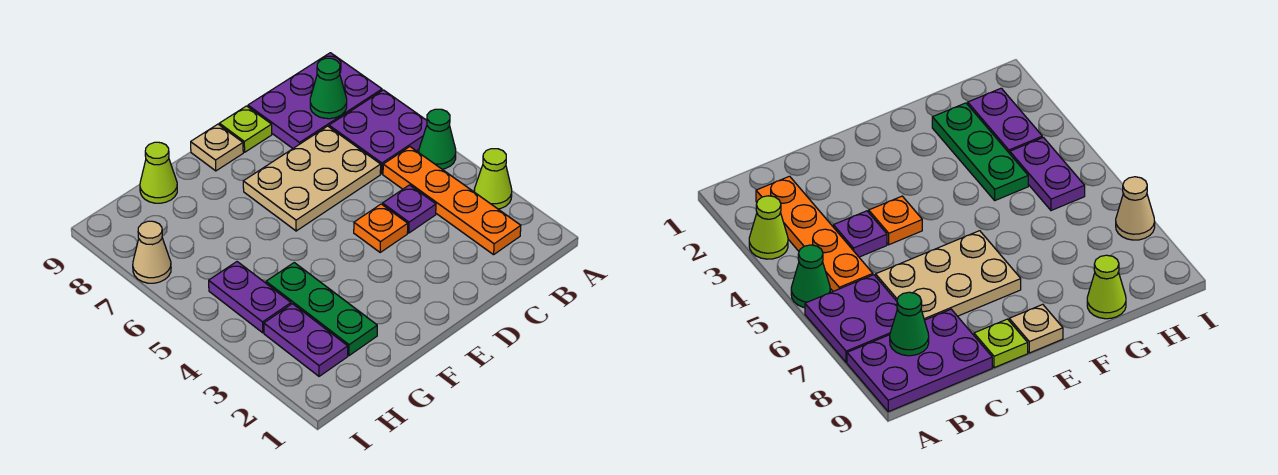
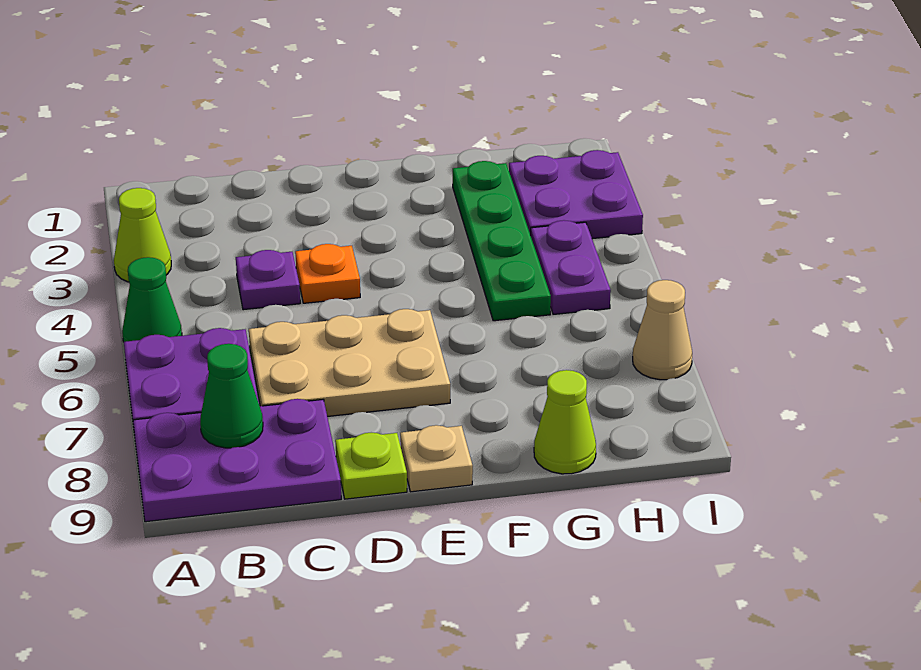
orange 1x4 plate [383,147,521,255] -> none
green 1x3 plate [266,263,377,356] -> green 1x4 plate [453,161,551,321]
purple 1x2 plate [264,304,348,376] -> purple 2x2 plate [509,150,643,239]

